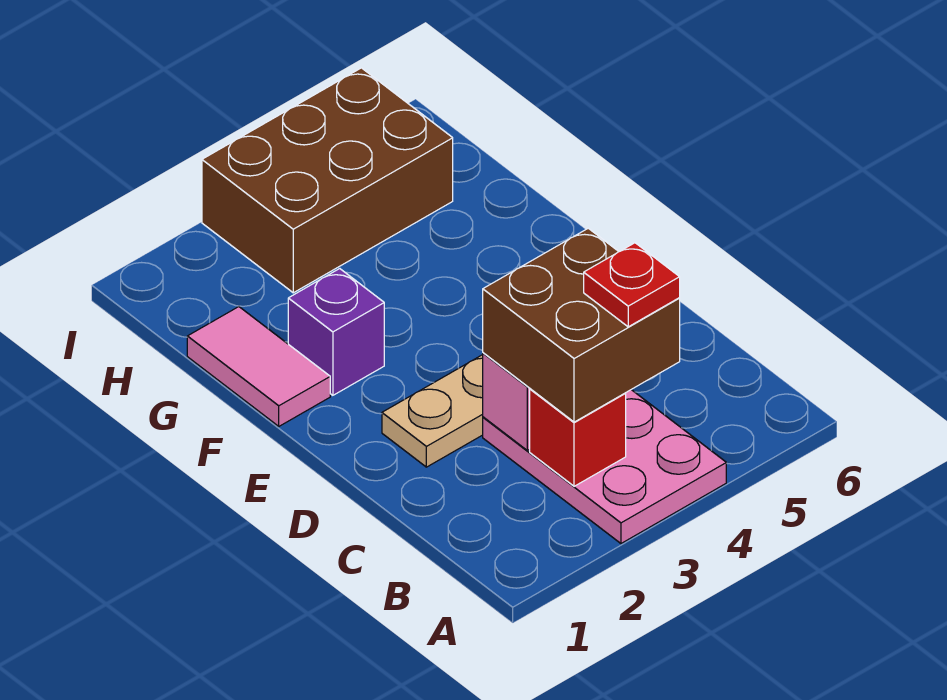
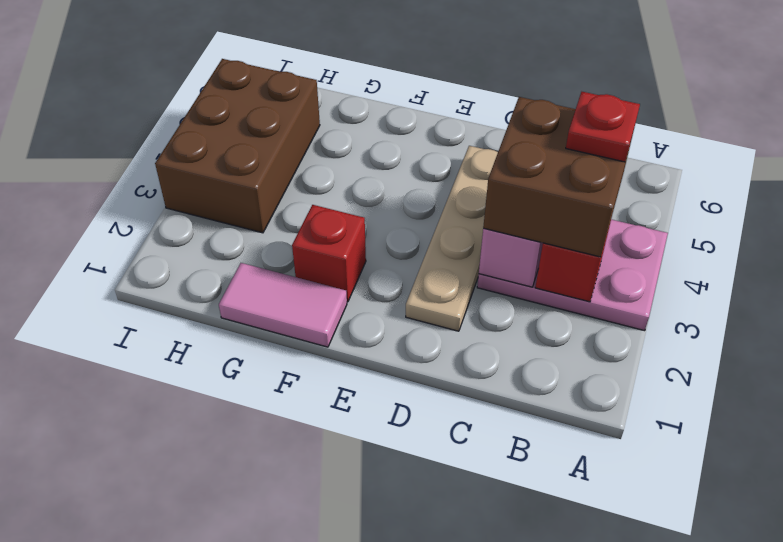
purple 1x1 brick [288,269,384,395] -> red 1x1 brick [292,205,366,302]

